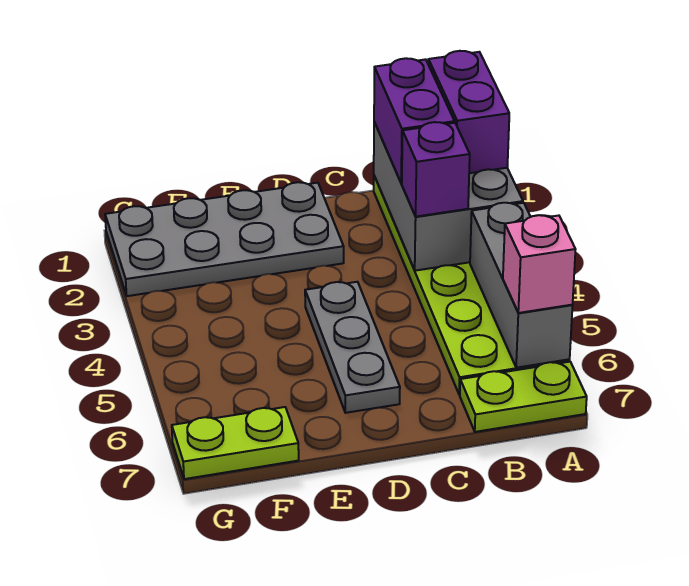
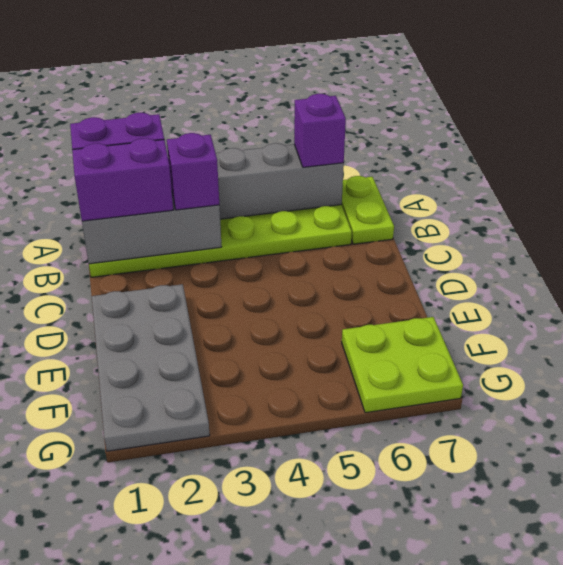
pink 1x1 brick [503,215,576,313] -> purple 1x1 brick [294,94,346,167]
grey 1x3 plate [305,282,400,413] -> none
lime 1x2 plate [172,407,299,479] -> lime 2x2 plate [342,317,463,413]

